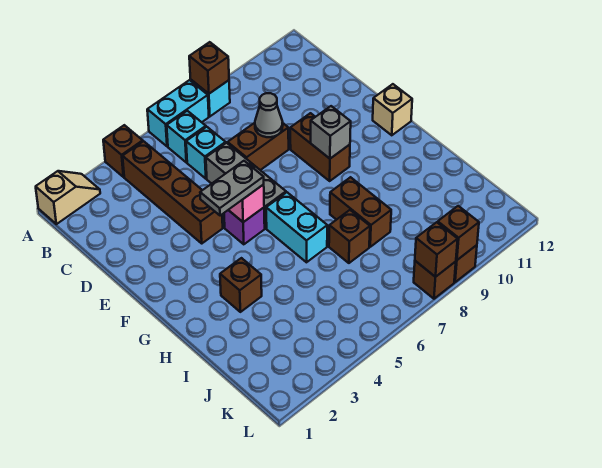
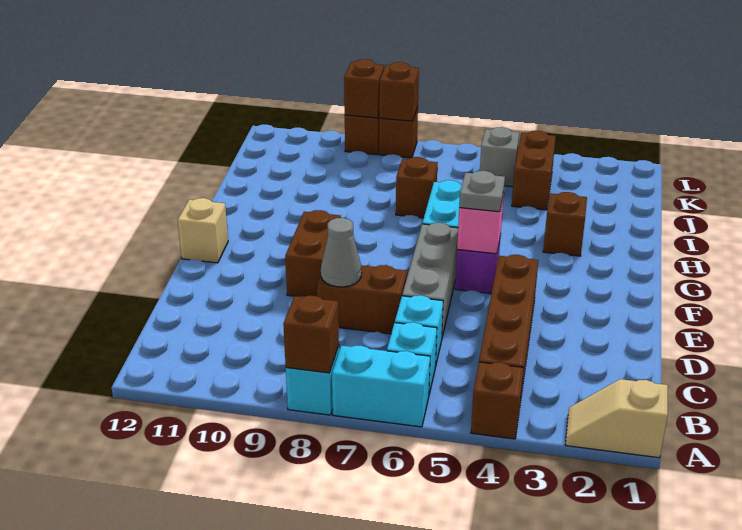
grey 1x2 plate [200,161,264,216] -> grey 1x1 plate [459,171,505,212]
grey 1x1 brick [311,106,351,159] -> grey 1x1 brick moved to [480,127,519,187]
brown 1x2 brick [330,177,391,247] -> brown 1x2 brick moved to [512,131,556,210]

